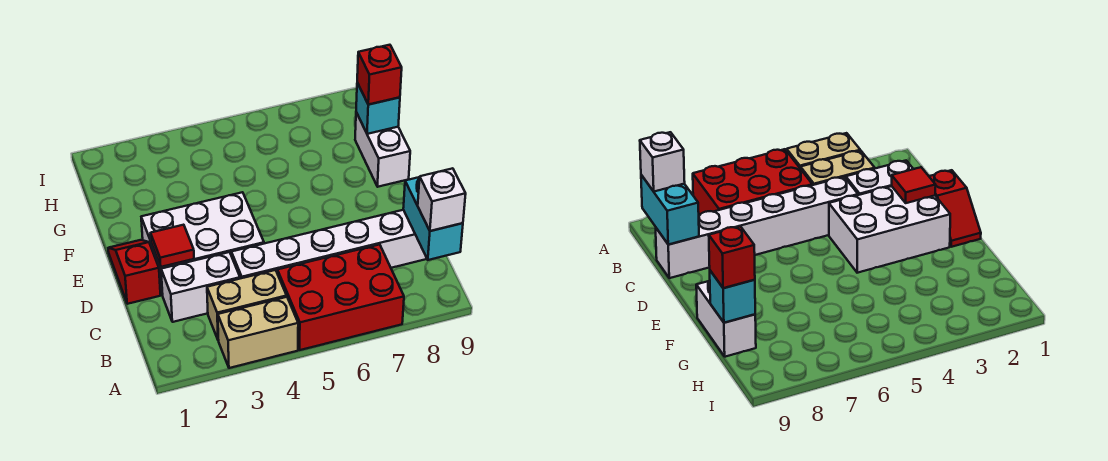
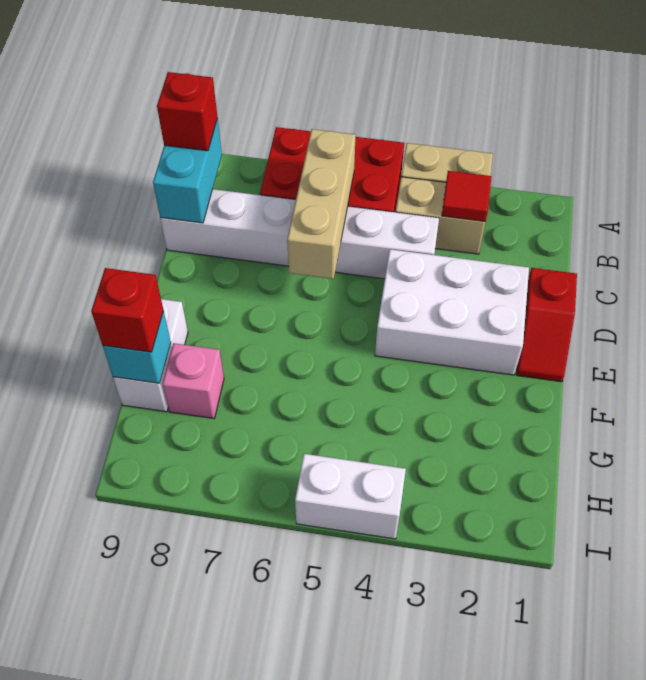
none -> tan 1x3 brick [287,129,356,279]
white 1x1 brick [418,168,466,231] -> red 1x1 brick [157,72,217,151]
white 1x2 brick [161,252,240,322] -> white 1x2 brick moved to [295,454,406,539]
red 1x1 tile [151,225,194,267] -> red 1x1 tile moved to [442,171,492,222]
none -> pink 1x1 brick [162,343,224,418]

